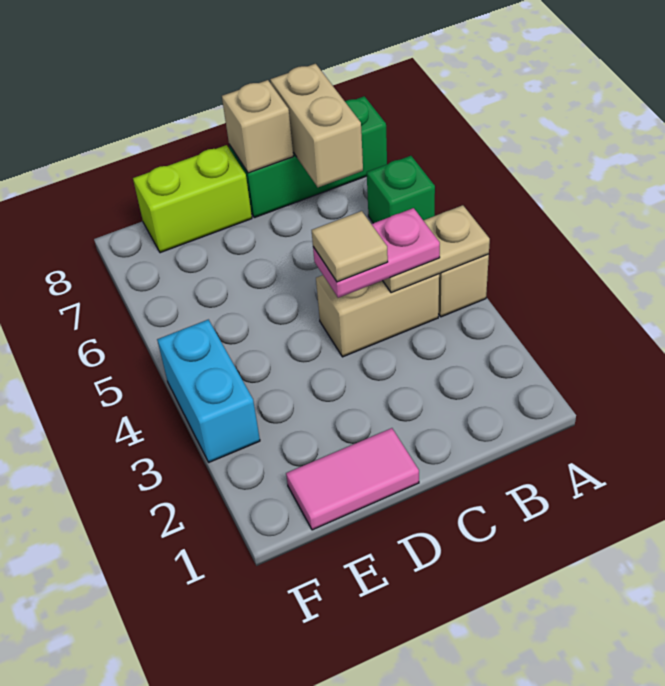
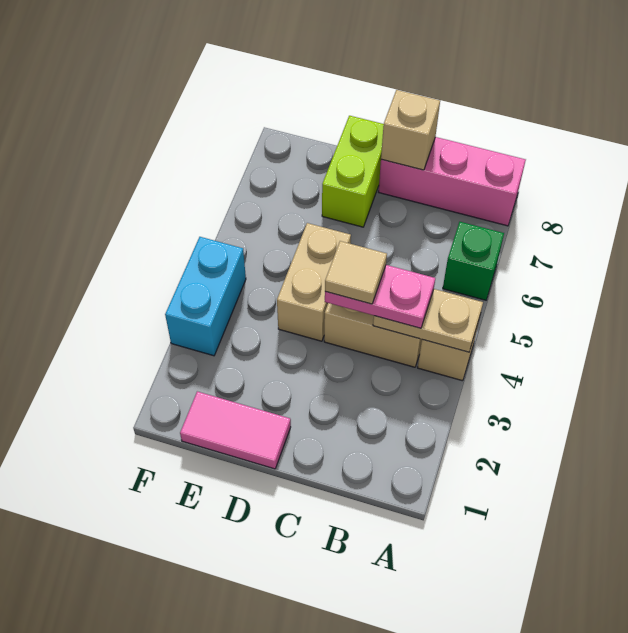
green 1x3 brick [229,96,387,218] -> pink 1x3 brick [379,137,526,226]
tan 1x2 brick [270,64,363,187] -> tan 1x2 brick moved to [277,223,351,341]
lime 1x2 brick [133,145,252,253] -> lime 1x2 brick turned to [322,116,384,227]

